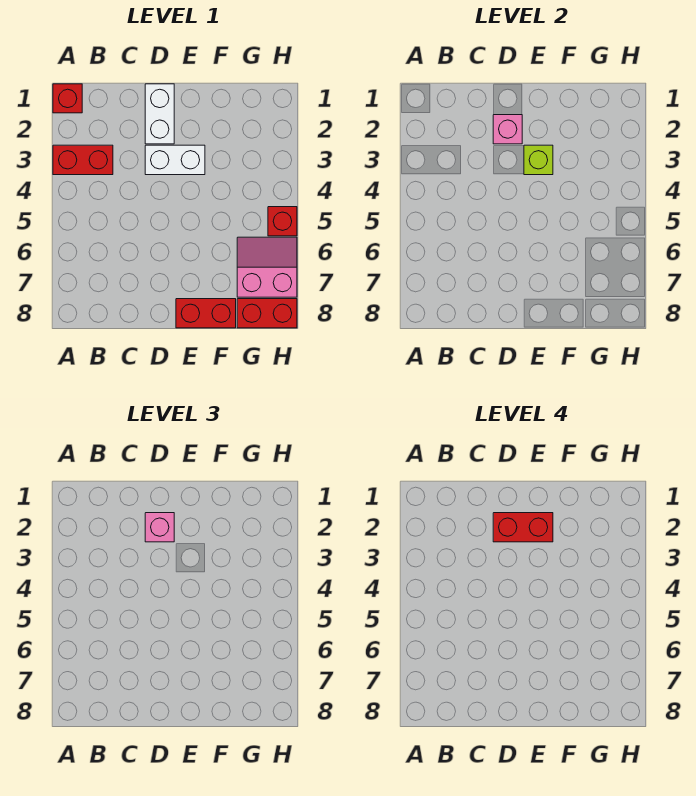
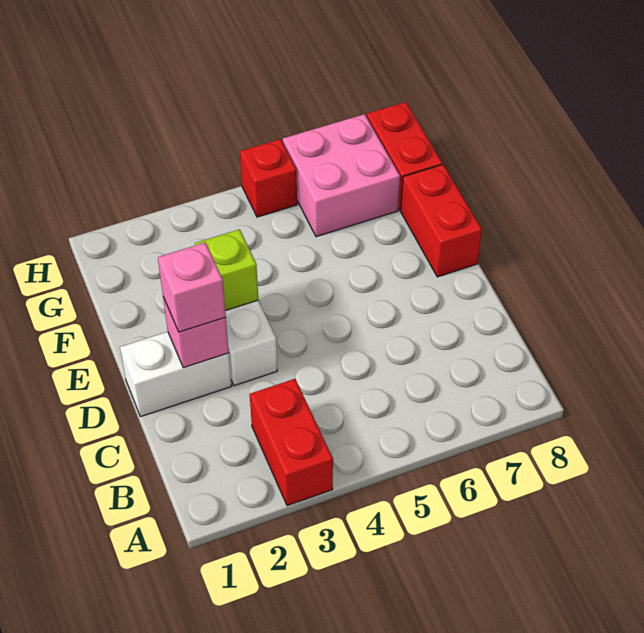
red 1x1 brick [53,84,82,113] -> none
red 1x2 brick [493,513,553,542] -> none
pink 2x2 slope [237,237,297,297] -> pink 2x2 brick [283,114,400,237]

